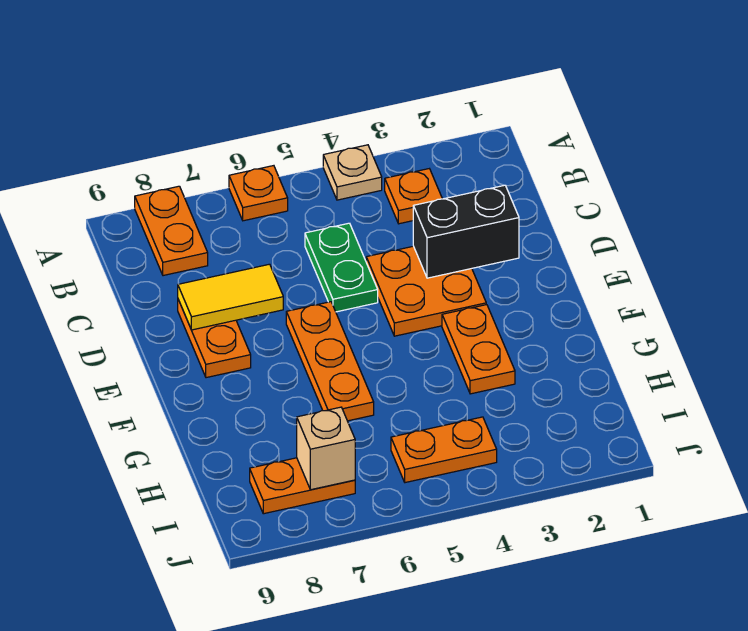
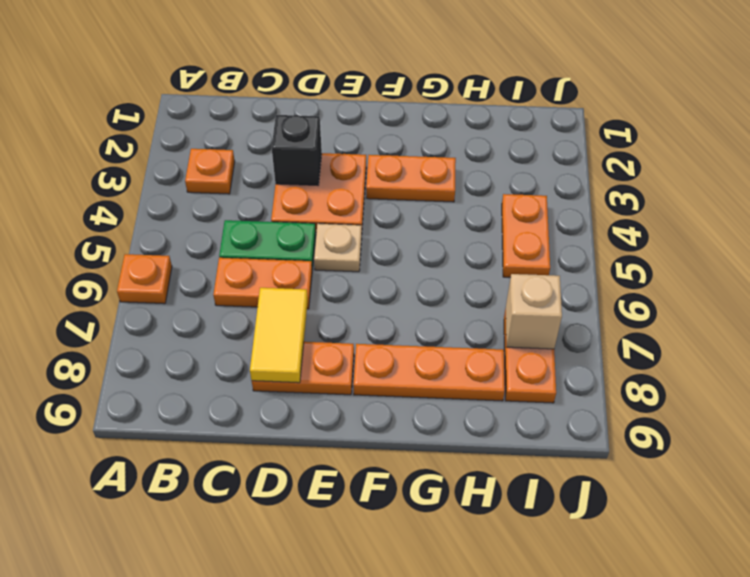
tan 1x1 plate [323,145,382,200] -> tan 1x1 plate moved to [314,224,362,272]
orange 1x2 plate [135,186,208,276] -> orange 1x2 plate moved to [213,258,312,309]
black 1x2 brick [413,185,519,278] -> black 1x1 brick [272,115,322,185]
orange 1x3 plate [286,302,374,421] -> orange 1x3 plate moved to [353,344,505,401]

